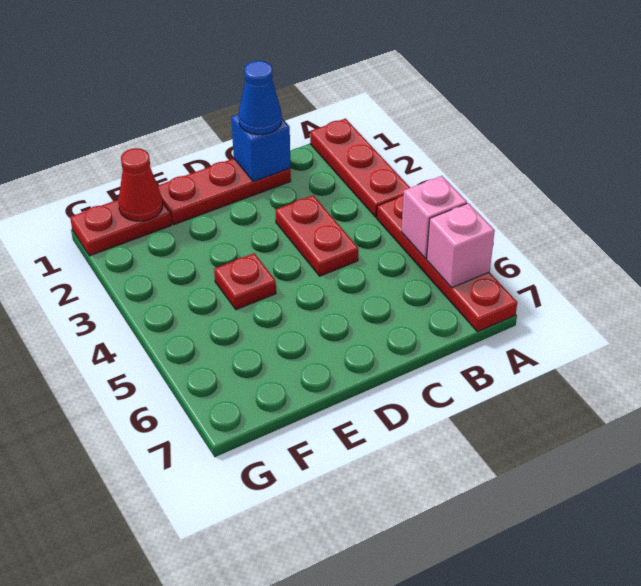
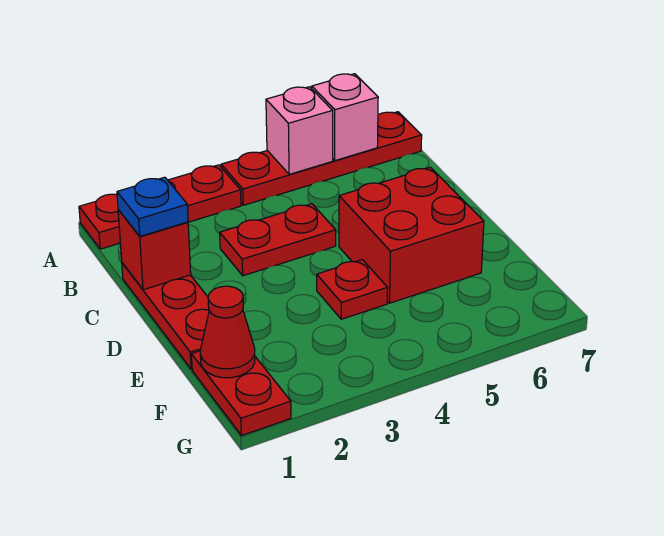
blue 1x1 brick [231,114,290,182] -> red 1x1 brick [118,210,191,290]
blue 1x1 cone [239,61,282,135] -> blue 1x1 plate [117,177,188,236]
none -> red 2x2 brick [339,167,484,303]

